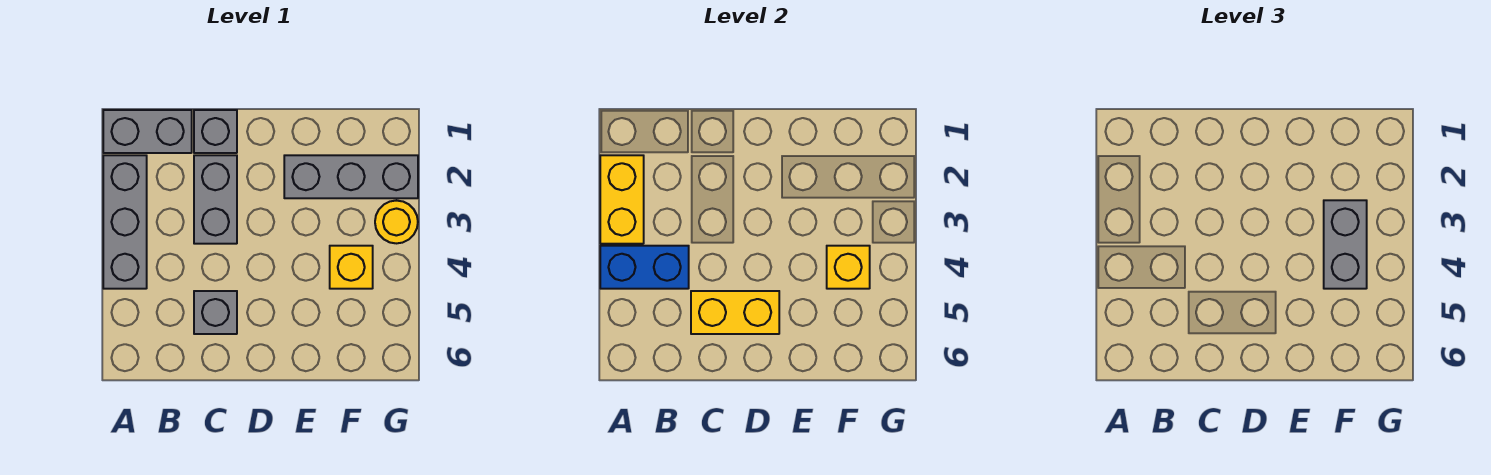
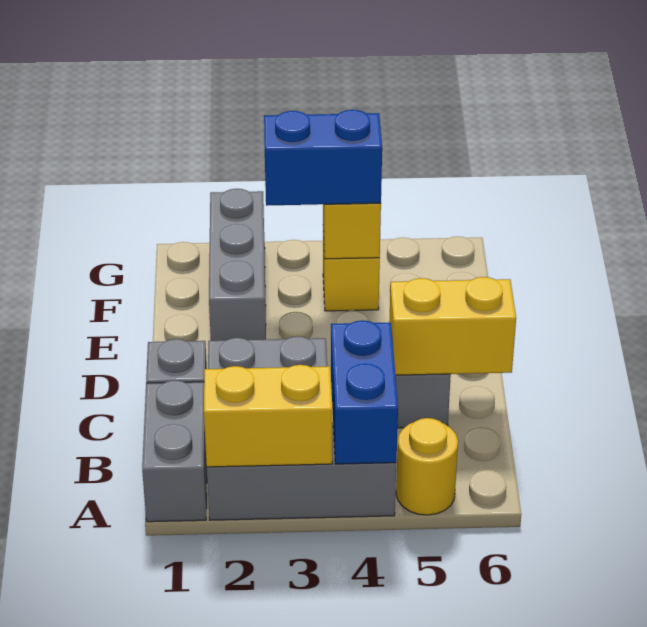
yellow 1x2 brick [691,291,779,334] -> yellow 1x2 brick turned to [389,277,516,375]
grey 1x2 brick [1324,200,1367,289] -> blue 1x2 brick [264,110,382,206]
yellow 1x1 round brick [375,201,418,243] -> yellow 1x1 round brick moved to [396,418,458,515]

